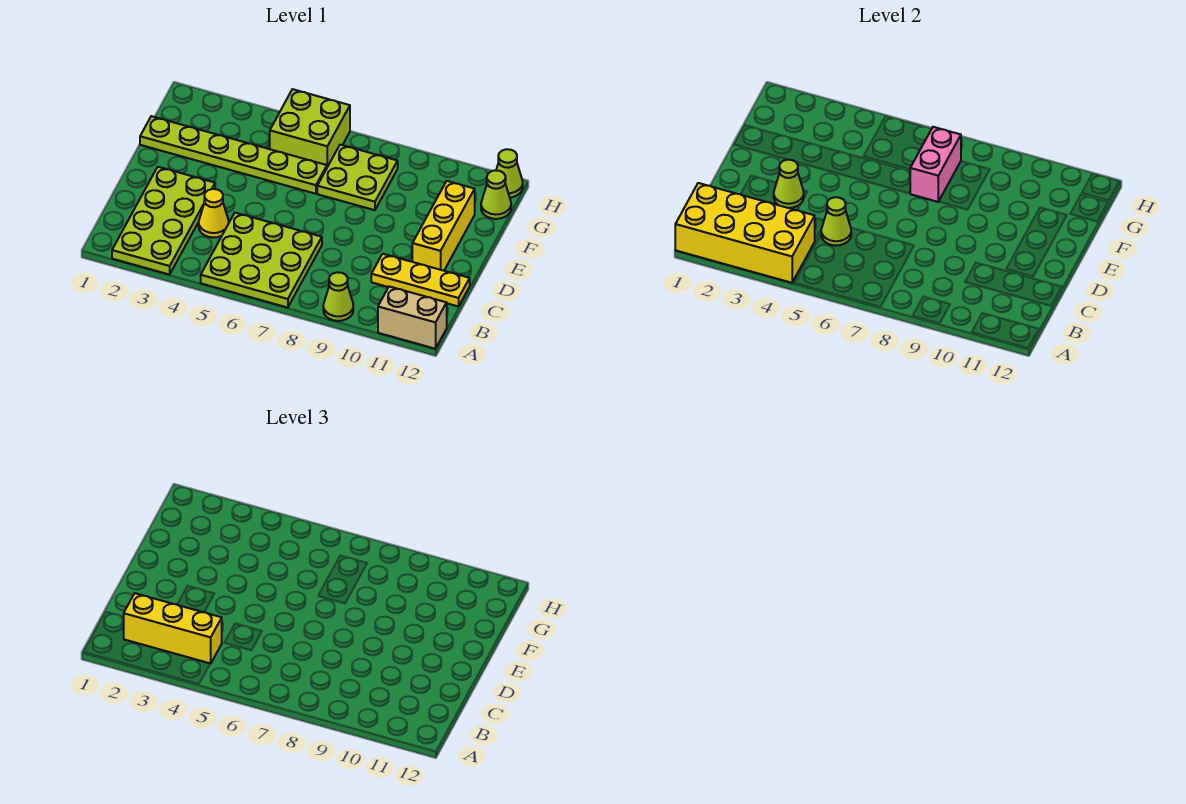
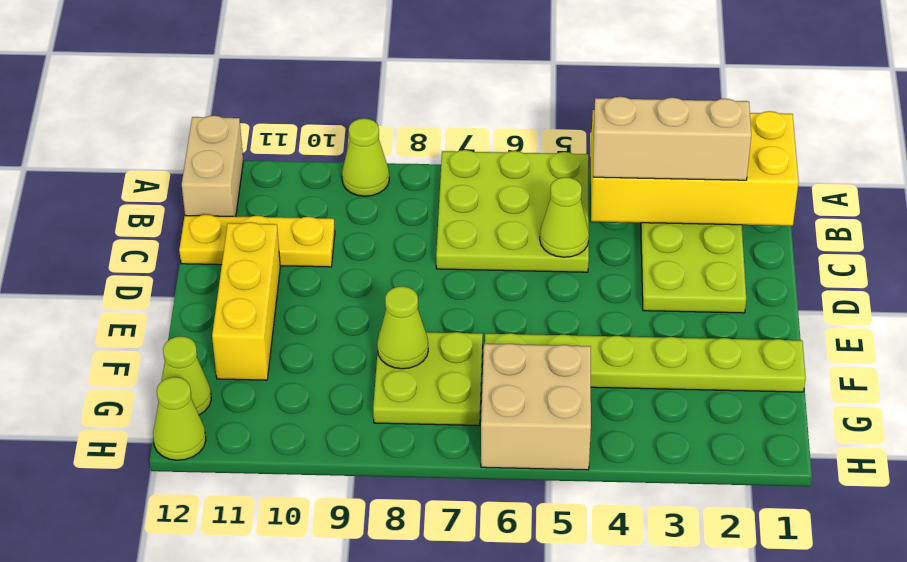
tan 1x2 brick [378,286,447,349] -> tan 1x2 brick turned to [182,116,243,217]
yellow 1x3 brick [124,593,222,664] -> tan 1x3 brick [593,97,751,180]
yellow 1x1 cone [199,189,229,237] -> none
lime 1x1 cone [774,160,804,208] -> lime 1x1 cone moved to [377,286,428,369]
pink 1x2 brick [910,127,961,202] -> none
lime 2x2 brick [270,89,350,167] -> tan 2x2 brick [481,344,591,470]

